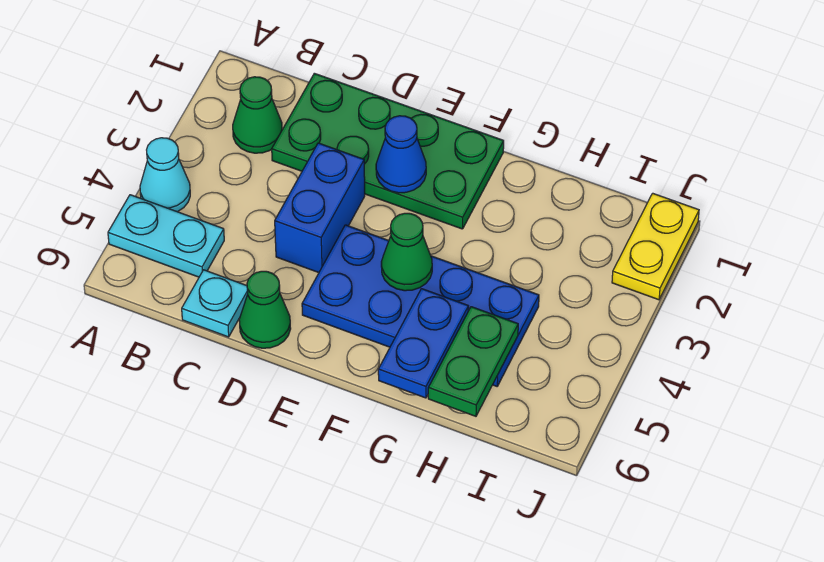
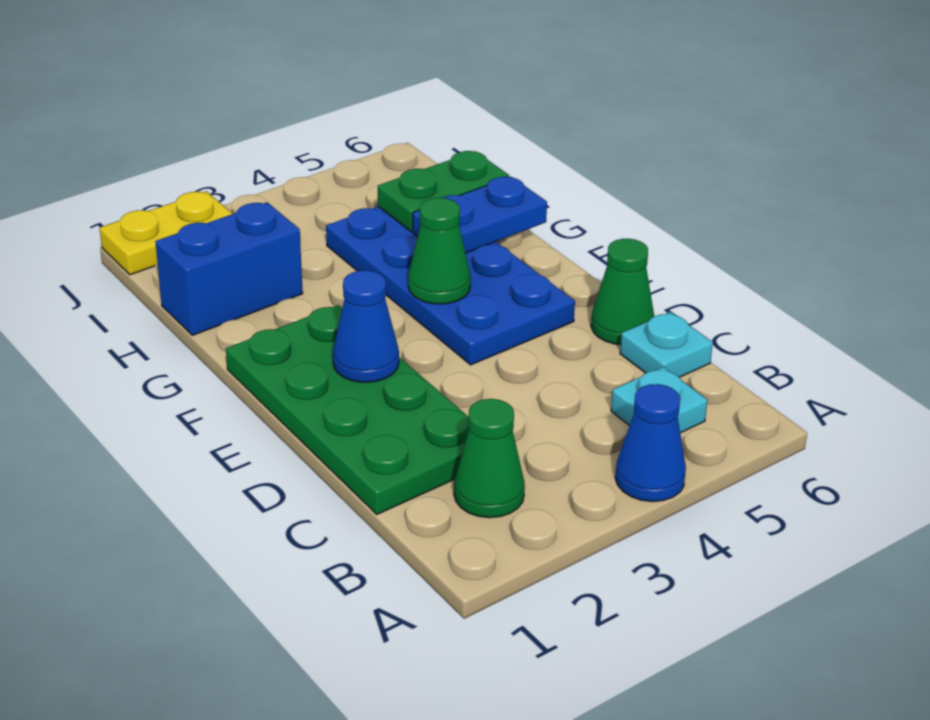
cyan 1x1 cone [140,138,190,212] -> blue 1x1 cone [615,384,686,502]
cyan 1x2 plate [108,195,224,277] -> cyan 1x1 plate [611,367,707,433]
blue 1x2 brick [275,143,365,273] -> blue 1x2 brick moved to [155,202,303,335]

